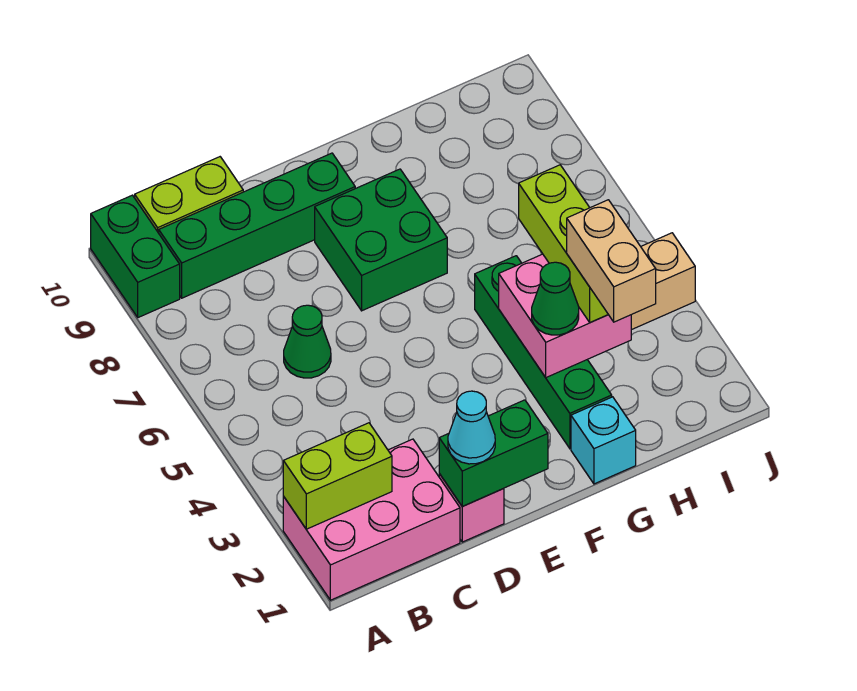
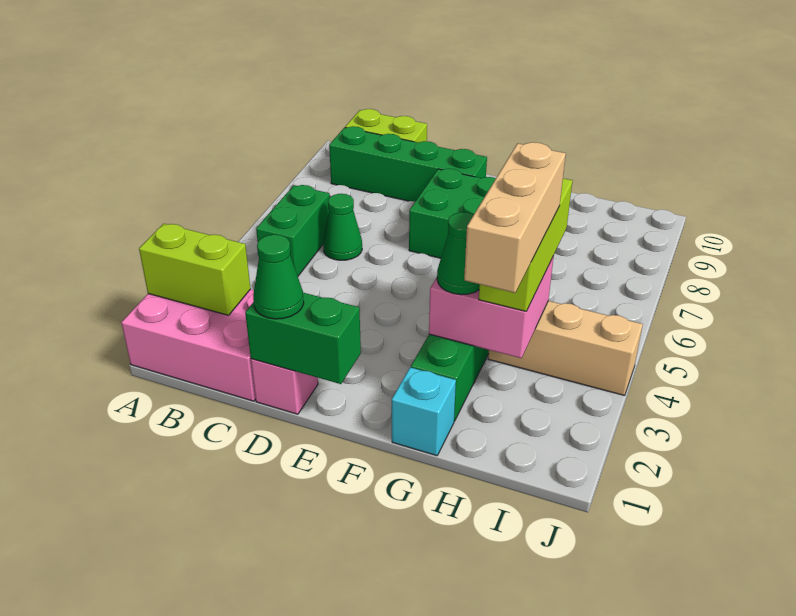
green 1x2 brick [91,195,180,318] -> green 1x2 brick moved to [256,185,330,276]
cyan 1x1 cone [448,391,495,464] -> green 1x1 cone [253,235,304,319]
tan 1x2 brick [567,200,656,322] -> tan 1x3 brick [464,142,566,293]

